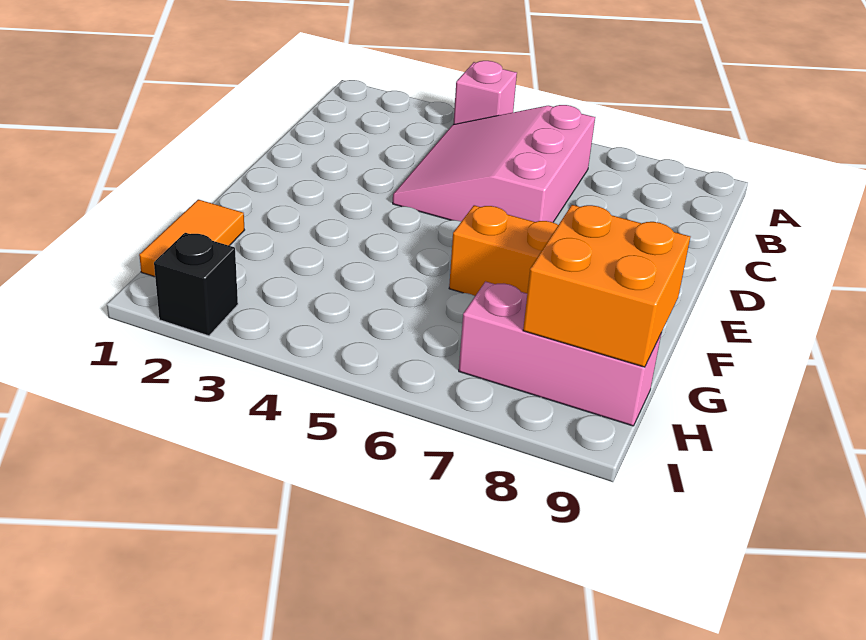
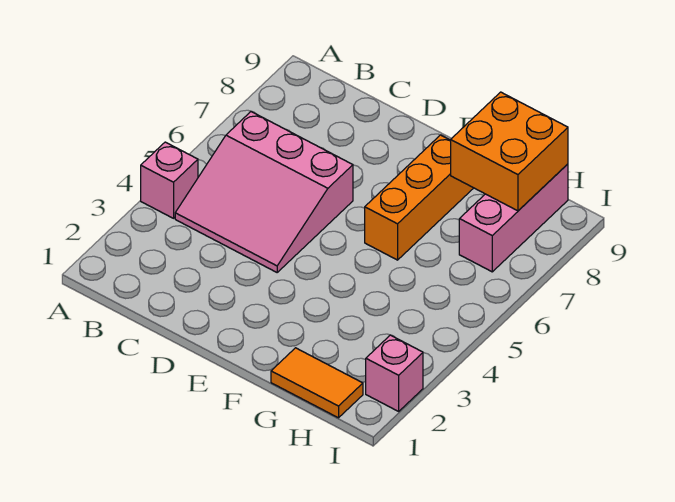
black 1x1 brick [154,233,238,336] -> pink 1x1 brick [366,335,423,411]

